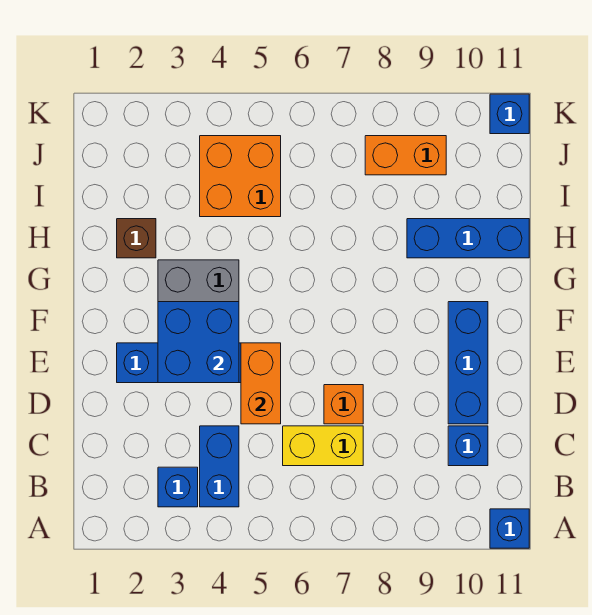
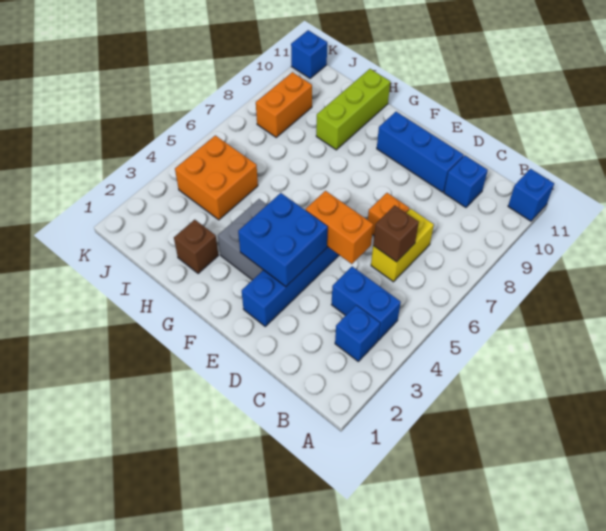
none -> brown 1x1 brick [373,205,419,262]
blue 1x3 brick [407,219,529,258] -> lime 1x3 brick [316,69,390,150]

